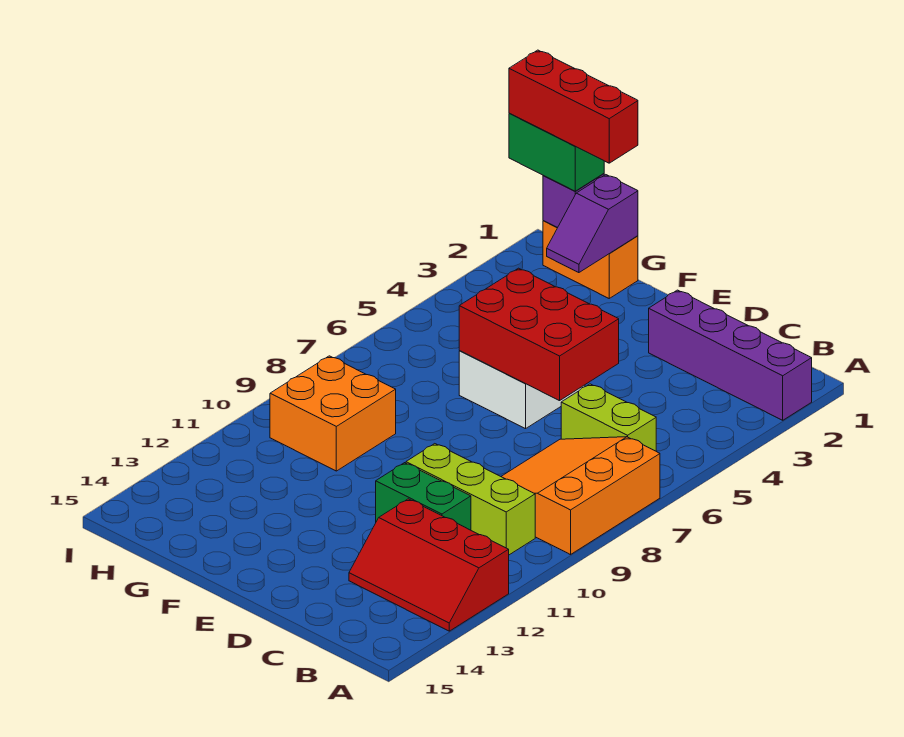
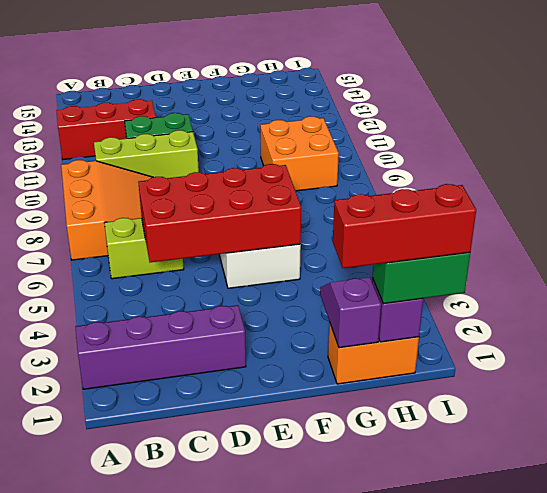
red 2x3 brick [459,268,619,401] -> red 2x4 brick [138,164,301,262]

